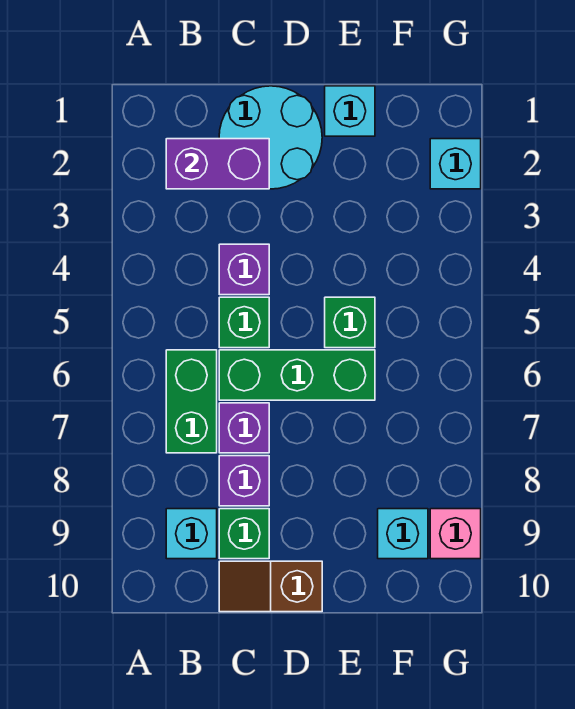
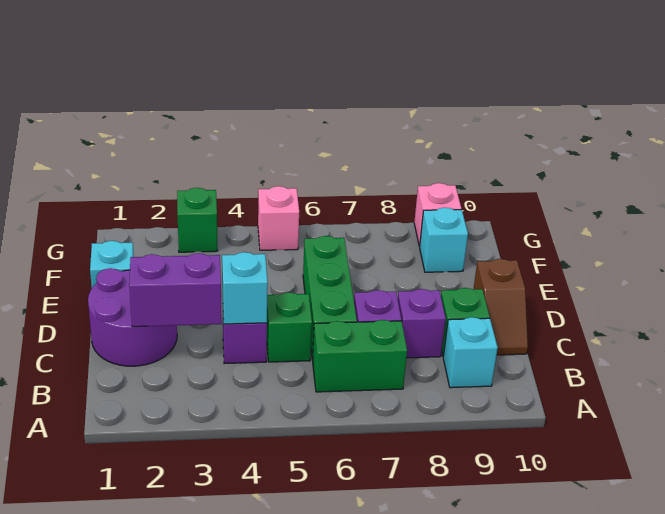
purple 1x2 brick [166,139,269,189] -> purple 1x2 brick turned to [129,253,222,327]
cyan 2x2 round brick [219,86,322,189] -> purple 2x2 round brick [88,268,177,366]
green 1x1 brick [325,297,375,348] -> green 1x1 brick moved to [177,188,218,252]
cyan 1x1 brick [430,139,481,189] -> cyan 1x1 brick moved to [222,252,268,324]
none -> pink 1x1 brick [258,186,299,250]

